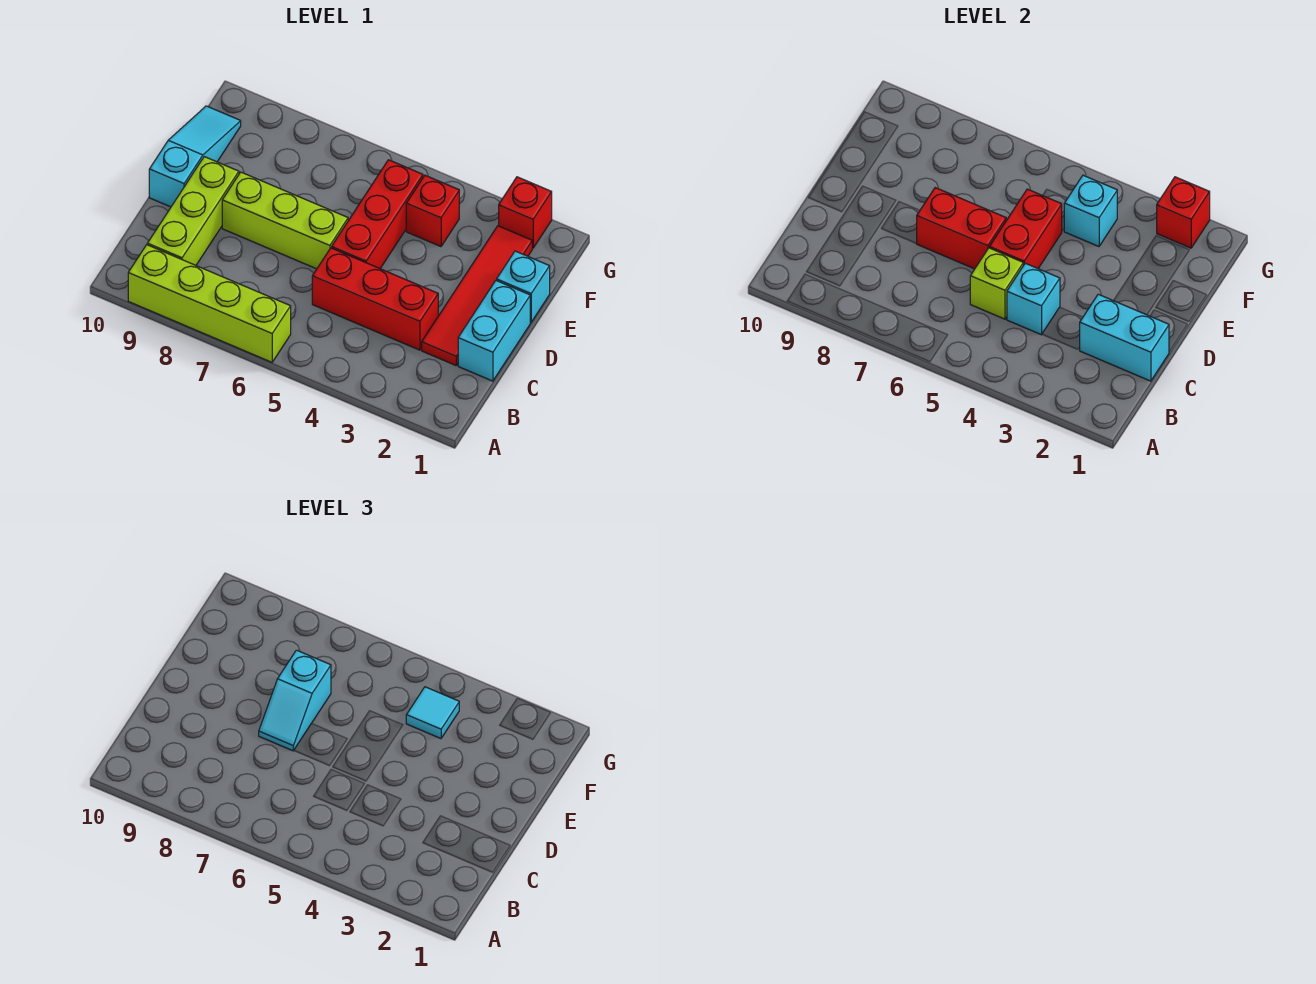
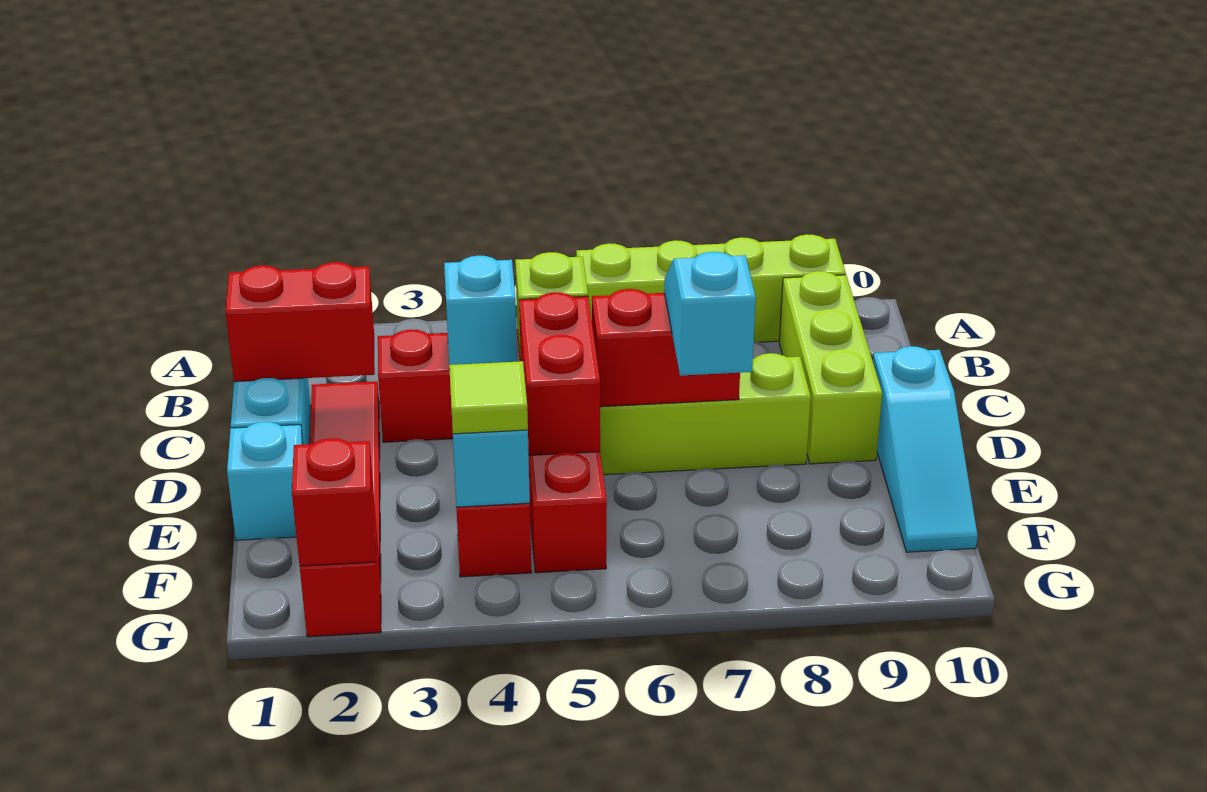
cyan 1x2 brick [1080,294,1169,381] -> red 1x2 brick [225,262,375,382]
cyan 1x1 tile [406,687,459,739] -> lime 1x1 tile [449,361,528,434]

